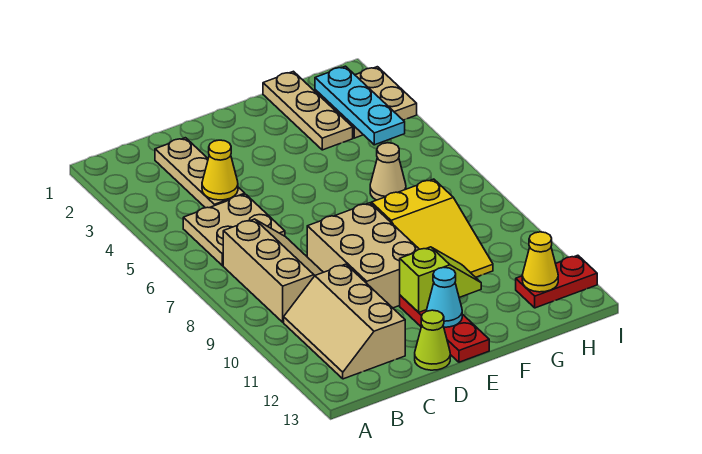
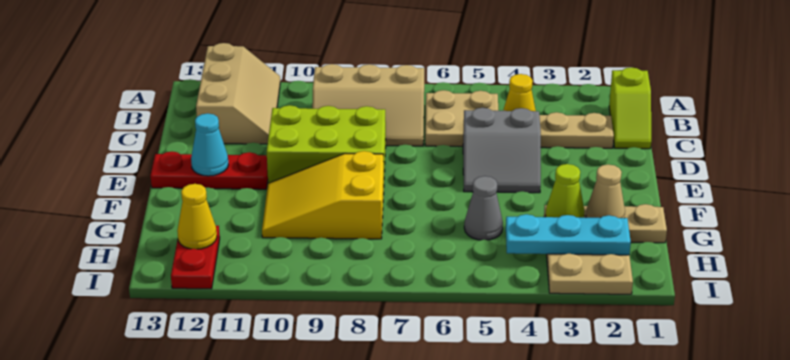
tan 2x3 slope [284,264,405,379] -> tan 2x3 slope turned to [196,43,280,144]
none -> grey 2x2 slope [463,108,541,193]
tan 2x3 brick [307,203,419,308] -> lime 2x3 brick [267,105,386,183]
lime 1x1 cone [415,310,450,370] -> lime 1x1 cone moved to [546,164,585,218]
lime 1x2 slope [400,247,481,312] -> lime 1x2 slope moved to [609,67,651,149]
none -> grey 1x1 cone [464,176,503,240]
tan 1x1 cone [370,143,406,200] -> tan 1x1 cone moved to [586,164,625,218]

